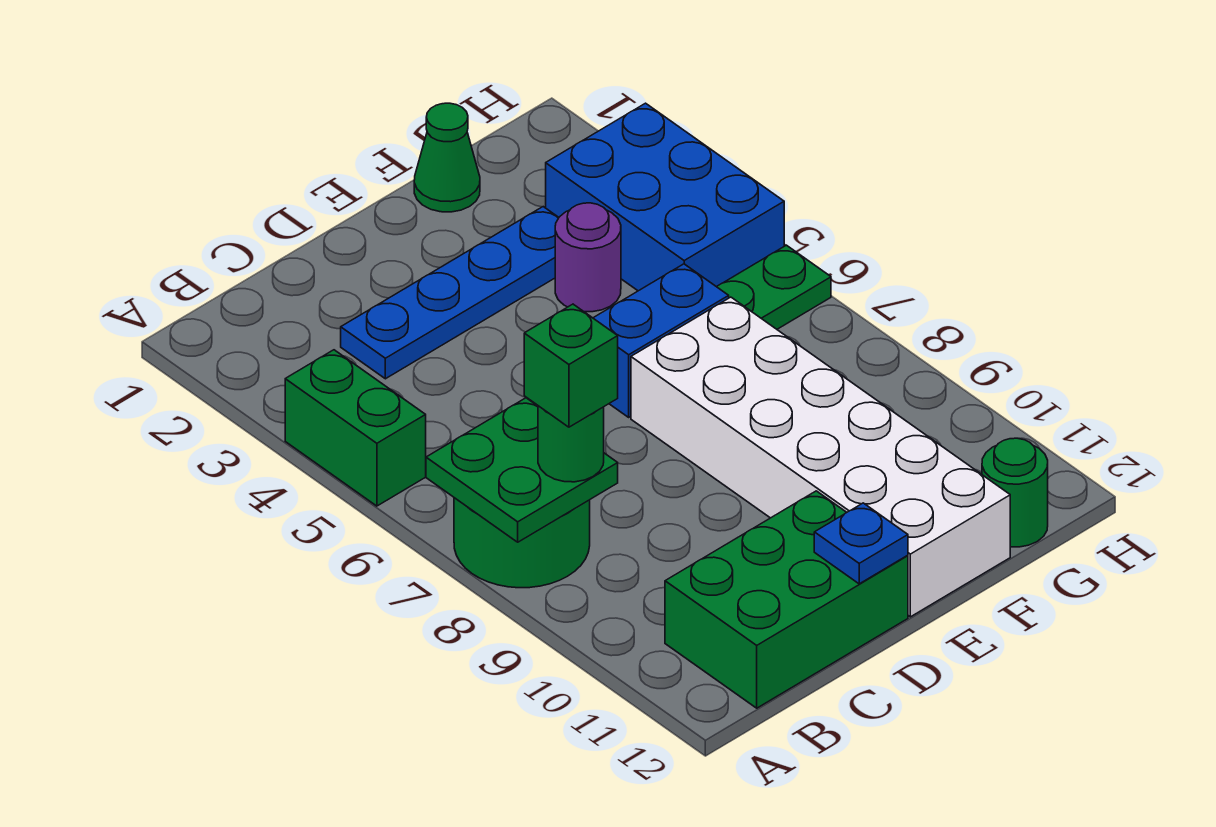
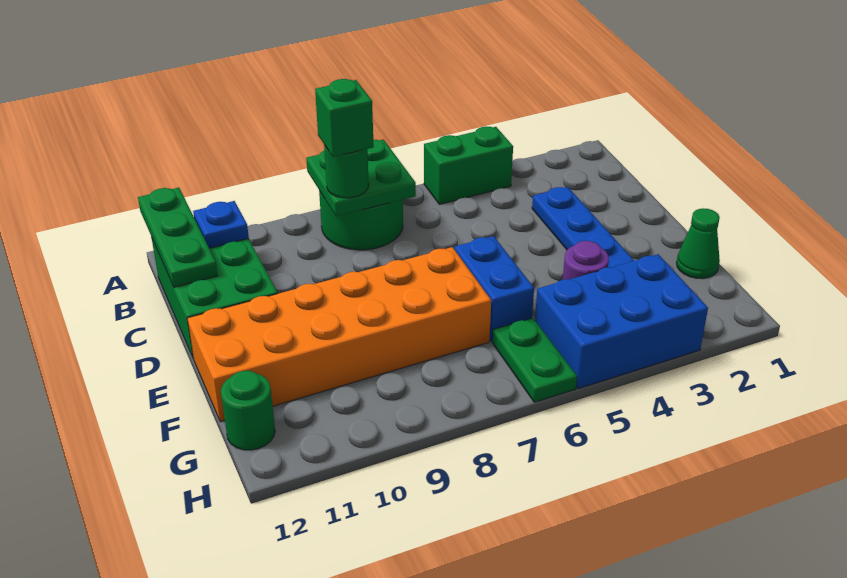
none -> green 1x3 plate [138,188,218,287]
blue 1x1 plate [814,503,908,584] -> blue 1x1 plate moved to [193,201,249,248]
white 2x6 brick [631,297,1010,617] -> orange 2x6 brick [187,247,491,422]

